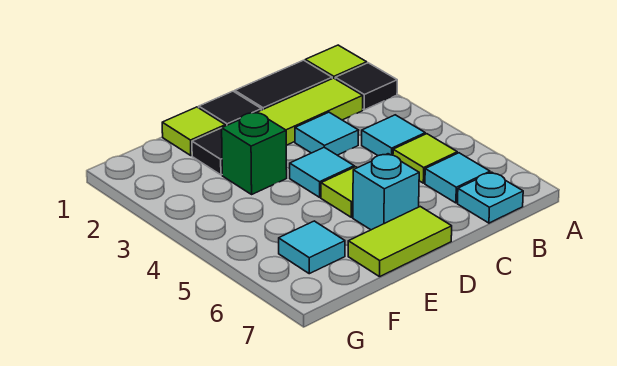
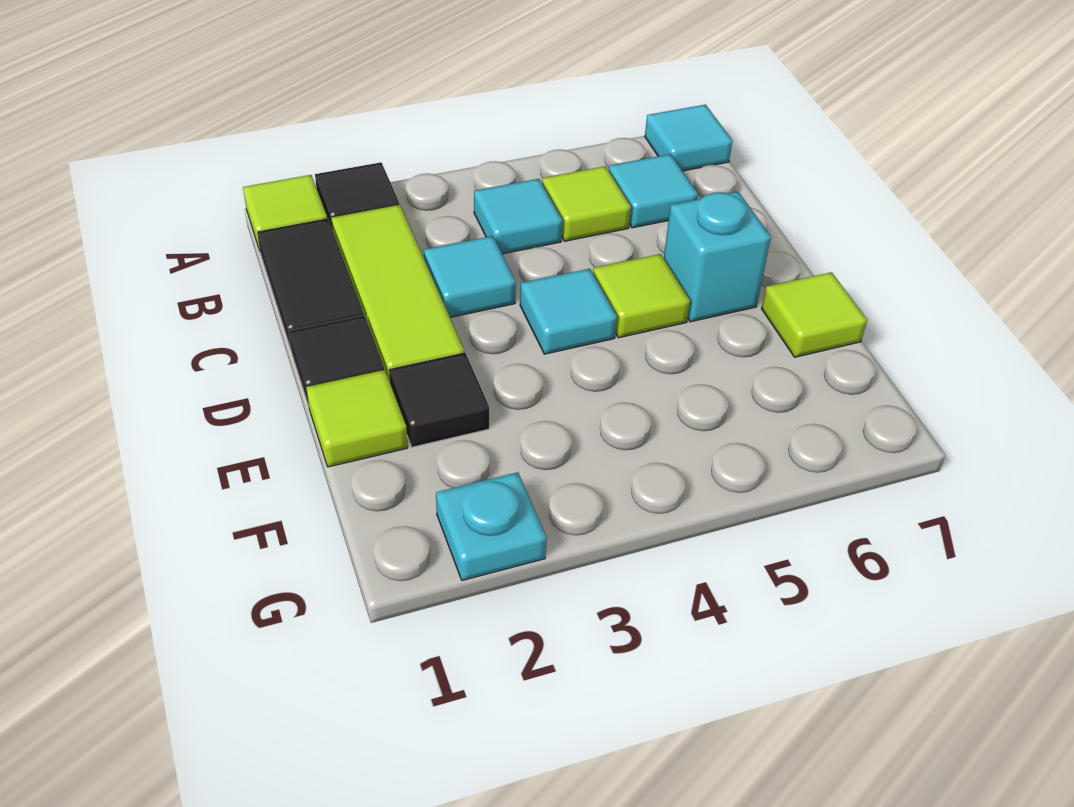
cyan 1x1 plate [458,172,523,223] -> cyan 1x1 plate moved to [436,472,547,581]
lime 1x2 tile [348,207,452,277] -> lime 1x1 tile [761,272,867,357]
green 1x1 brick [222,112,287,194] -> none
cyan 1x1 tile [279,221,345,274] -> cyan 1x1 tile moved to [645,105,733,171]

